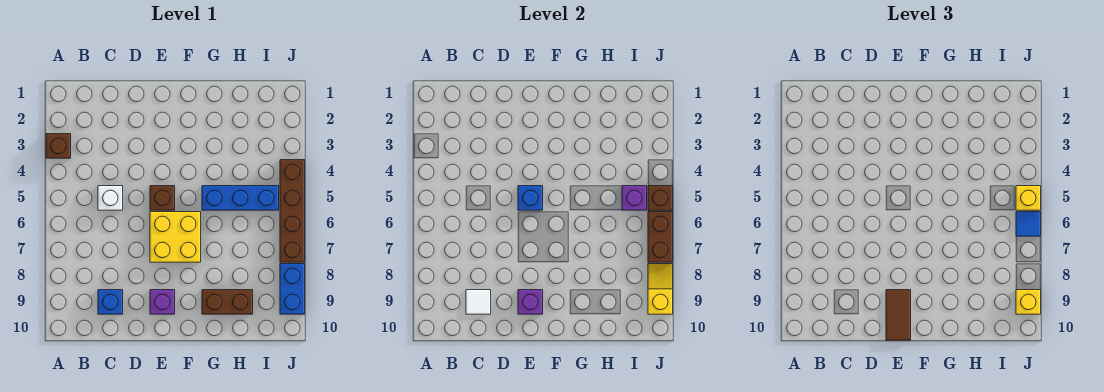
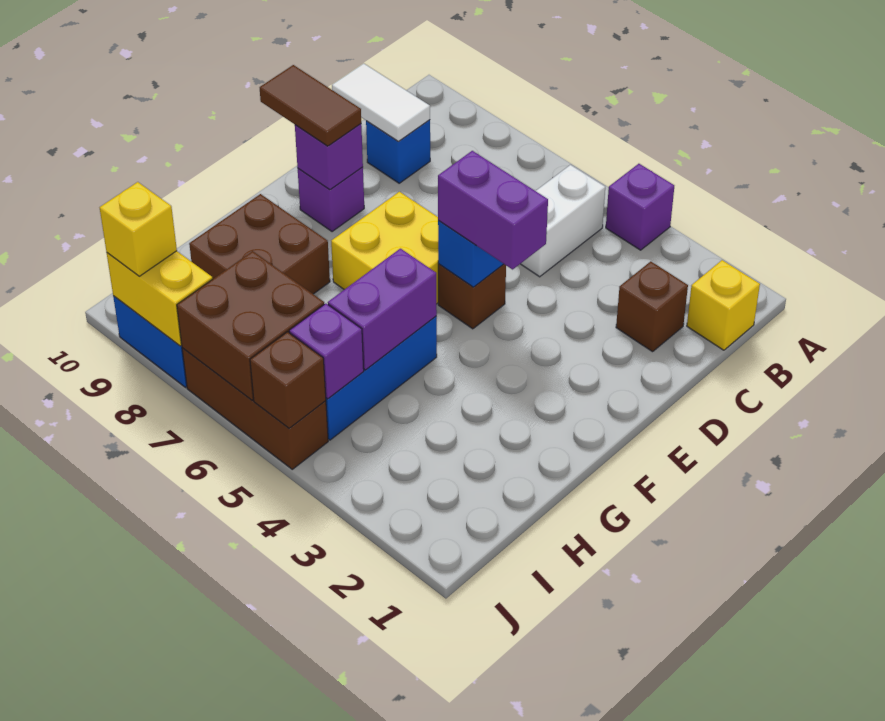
brown 1x1 brick [46,134,71,158] -> brown 1x1 brick moved to [616,261,688,352]
none -> purple 1x1 brick [606,164,674,250]
white 1x1 brick [98,186,123,210] -> white 1x2 brick [521,165,605,277]
white 1x1 tile [466,290,491,314] -> white 1x2 tile [332,64,430,141]
none -> purple 1x2 brick [438,151,548,269]
none -> purple 1x2 brick [328,249,437,370]
brown 1x2 brick [202,290,253,314] -> brown 2x2 brick [189,194,330,294]
brown 1x4 brick [280,160,305,262] -> brown 1x3 brick [182,348,328,469]
yellow 1x1 brick [1016,186,1041,210] -> yellow 1x1 brick moved to [687,260,760,350]
brown 1x2 brick [648,212,673,262] -> brown 2x2 brick [177,251,324,400]
blue 1x1 tile [1016,212,1041,236] -> none
yellow 1x2 slope [648,264,673,314] -> yellow 1x2 brick [107,251,213,346]

